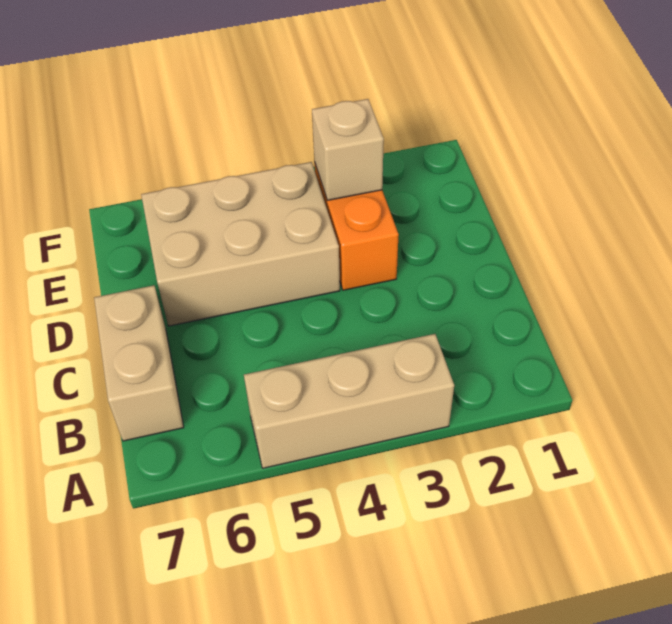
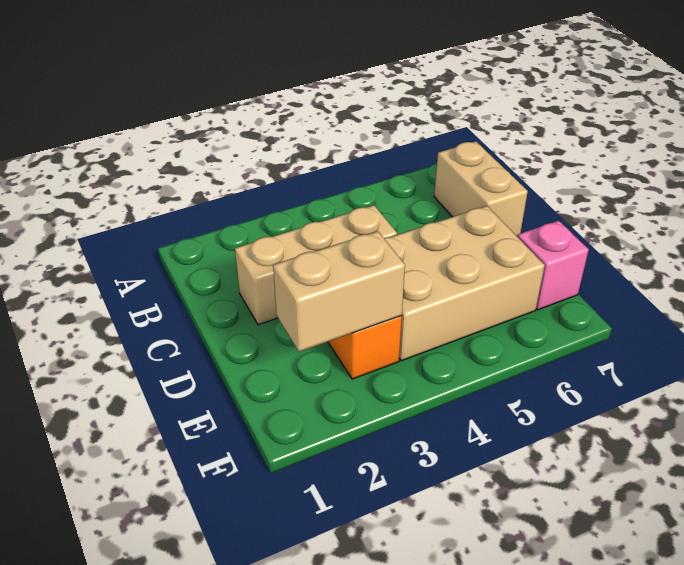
tan 1x3 brick [244,334,454,468] -> tan 1x3 brick moved to [235,205,397,325]
tan 1x1 brick [312,99,384,200] -> tan 1x2 brick [273,231,405,352]
none -> pink 1x1 brick [517,221,589,310]

